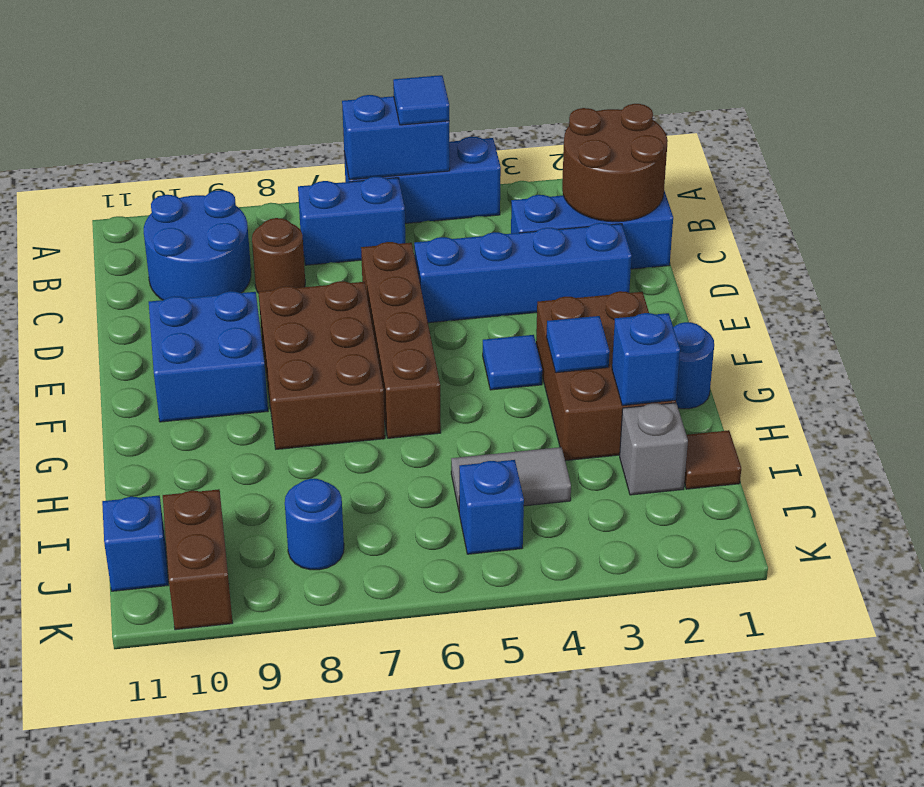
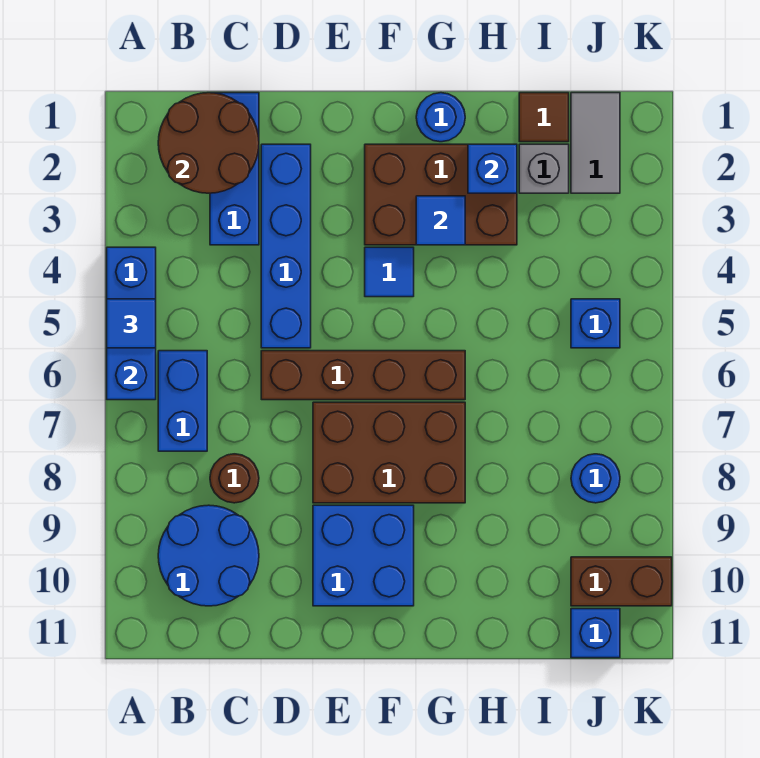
grey 1x2 tile [451,447,571,510] -> grey 1x2 tile moved to [571,93,620,193]

